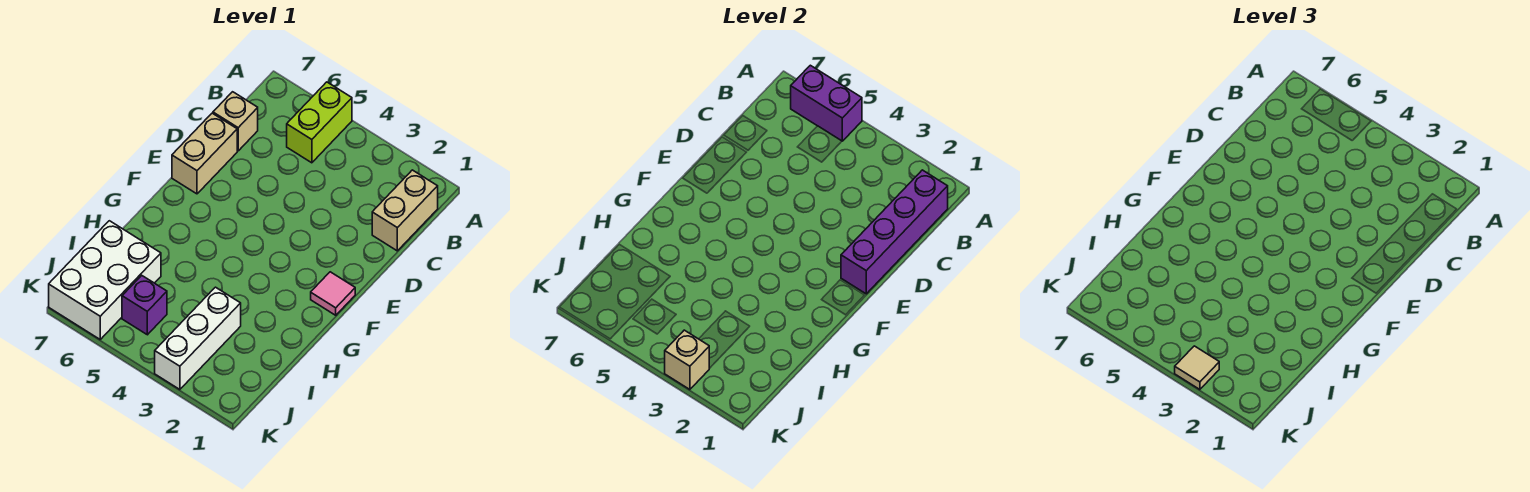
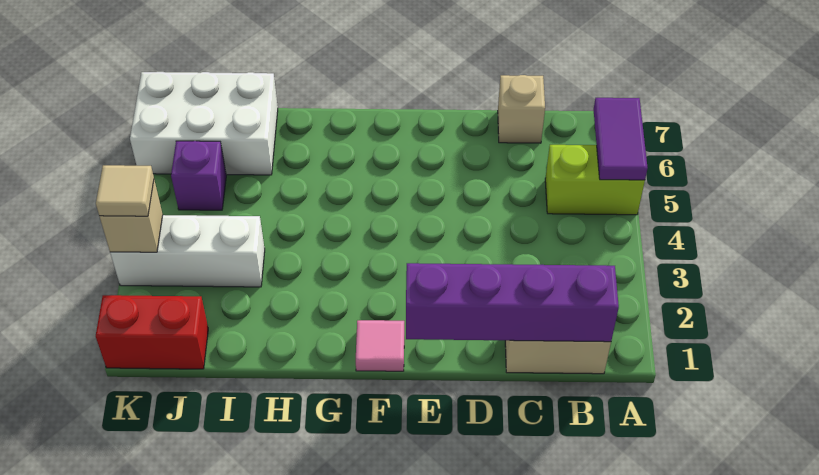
purple 1x2 brick [791,65,862,141] -> purple 1x2 tile [594,98,648,180]
tan 1x2 brick [172,113,237,194] -> none
none -> red 1x2 brick [96,295,208,369]

